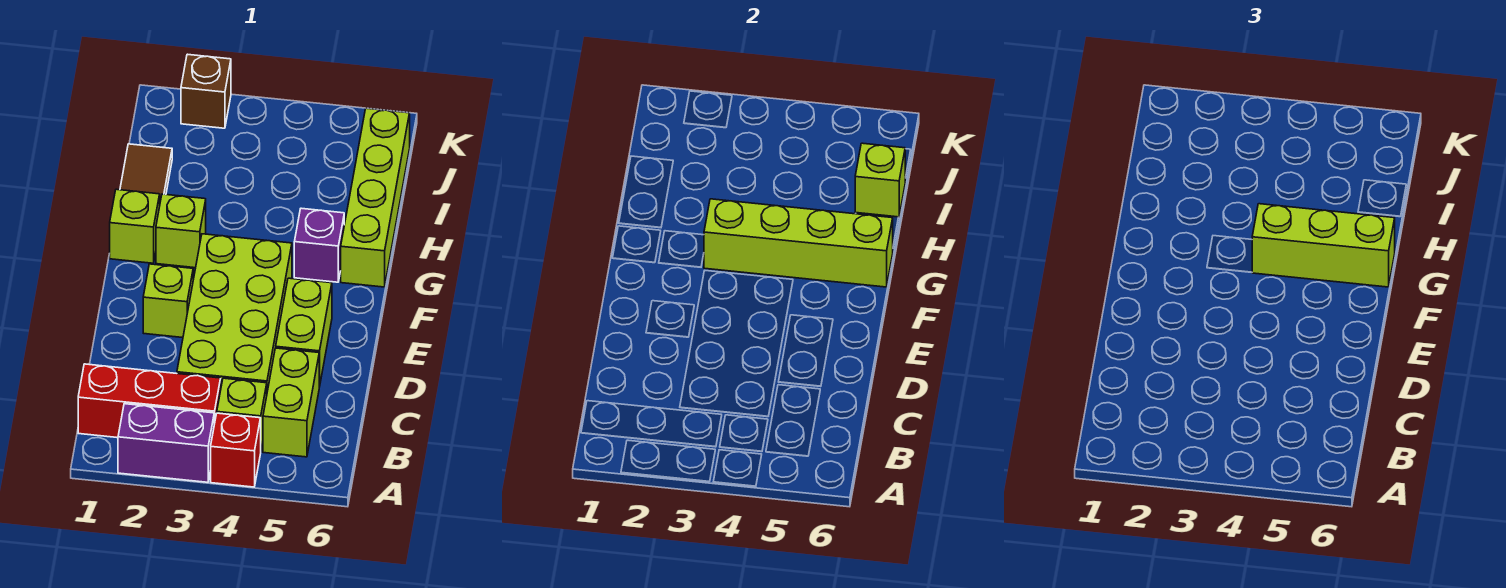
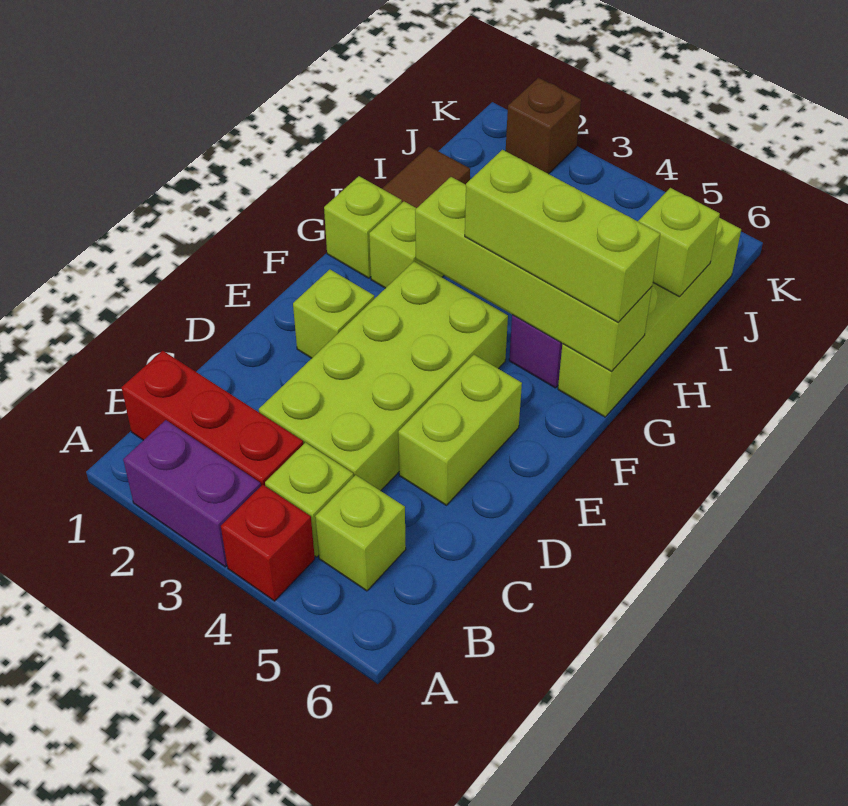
lime 1x2 brick [263,348,319,457] -> lime 1x1 brick [315,475,406,591]

